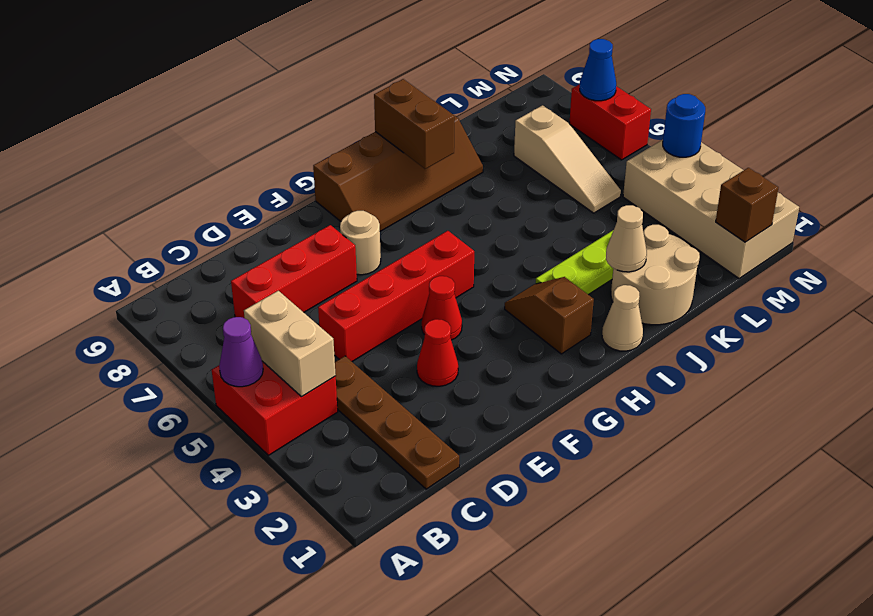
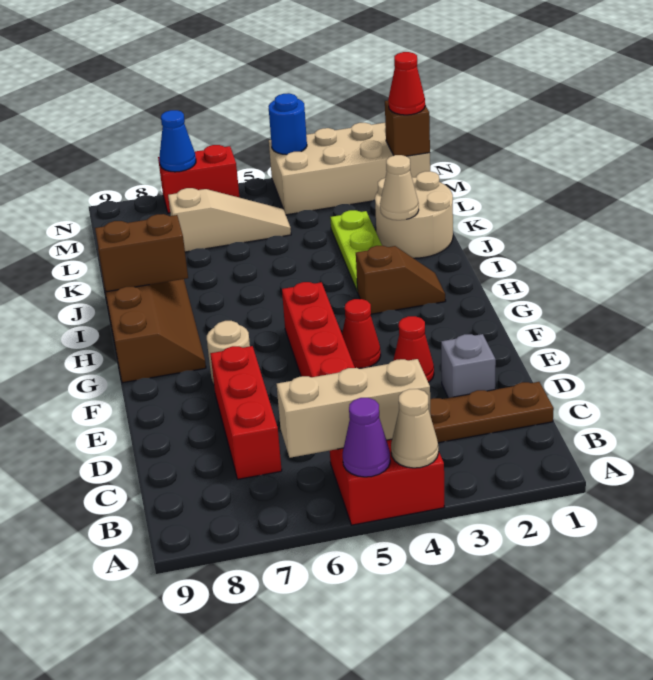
tan 1x2 brick [244,291,336,397] -> tan 1x3 brick [277,359,431,458]
none -> grey 1x1 brick [441,334,496,398]
brown 1x2 slope [505,277,594,354] -> brown 1x2 slope turned to [356,246,446,314]
tan 1x1 cone [602,285,643,351] -> tan 1x1 cone moved to [391,389,439,468]
none -> red 1x1 cone [388,52,425,115]

